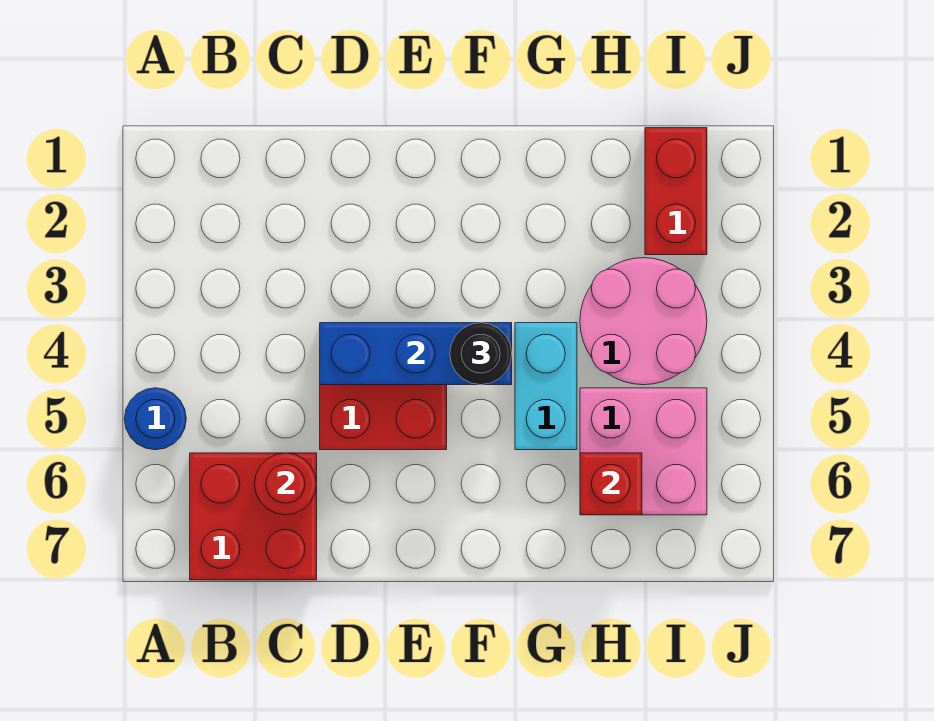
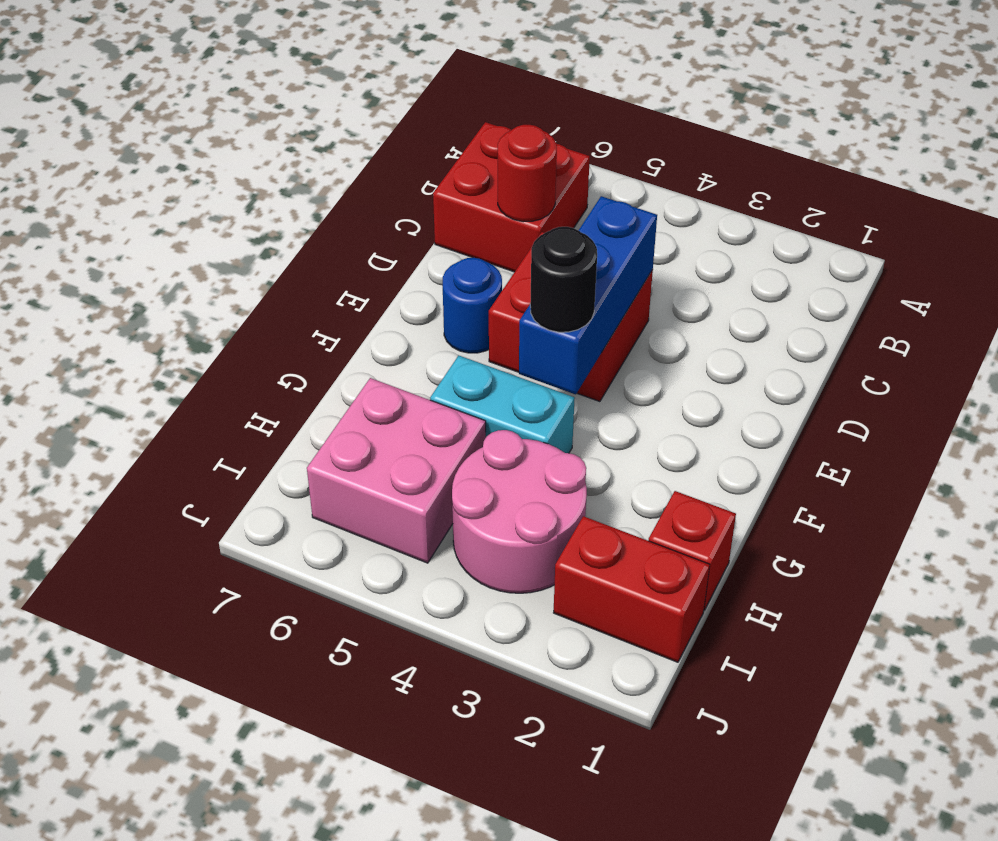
blue 1x1 round brick [124,388,186,450] -> blue 1x1 round brick moved to [443,258,502,353]
red 1x1 brick [580,453,642,515] -> red 1x1 brick moved to [649,491,736,610]

